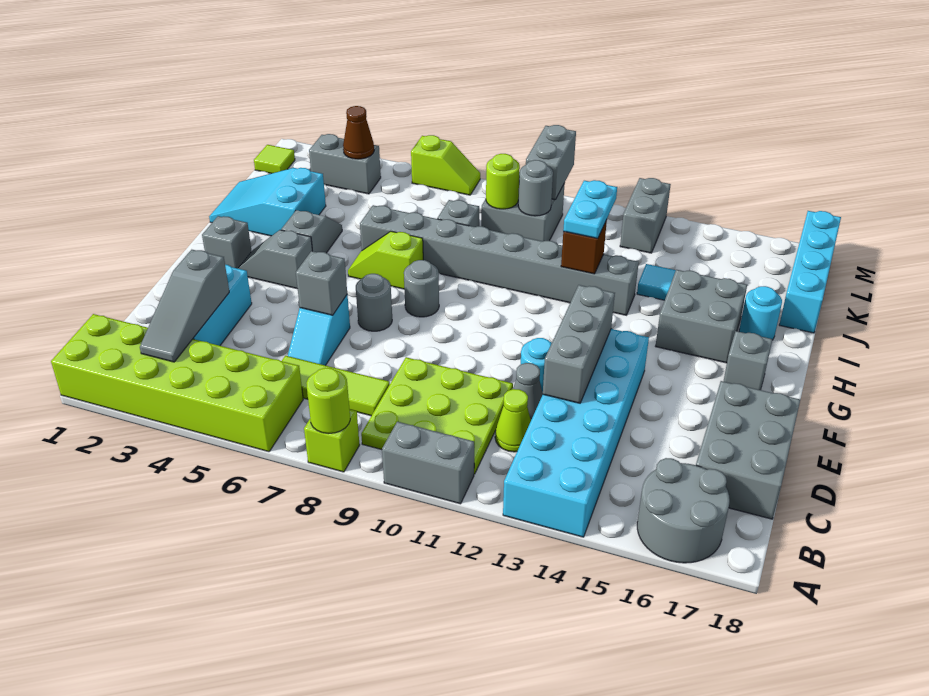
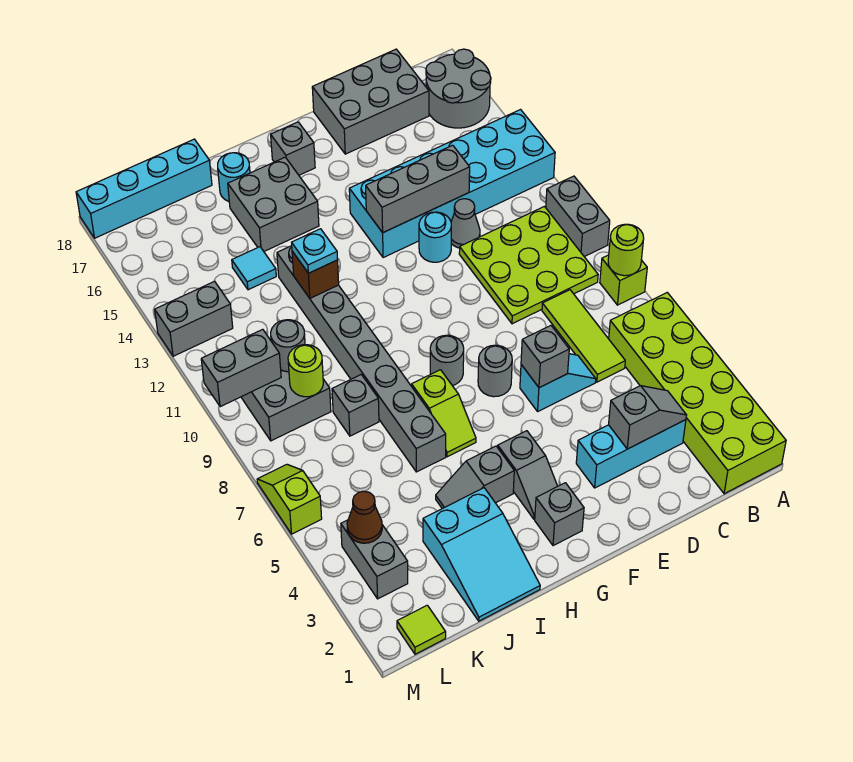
grey 1x3 slope [140,250,229,362] -> grey 1x2 slope [609,386,687,449]
lime 1x1 cone [495,389,531,452] -> none
cyan 1x2 plate [563,180,617,238] -> cyan 1x1 plate [292,229,338,273]

